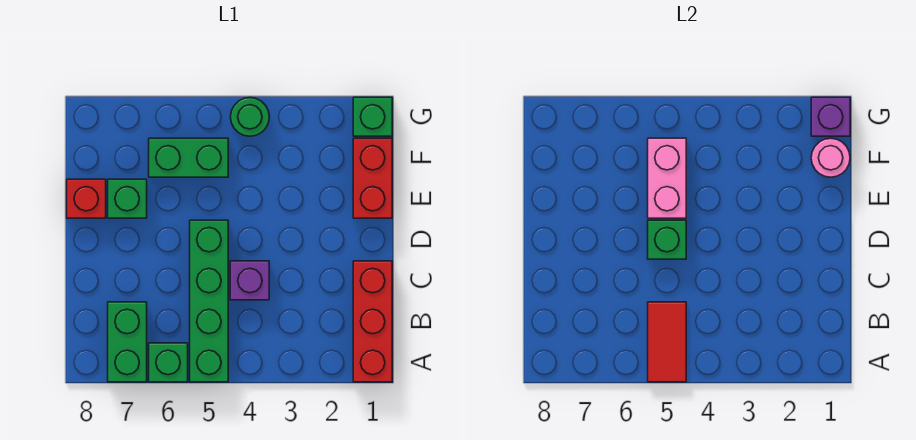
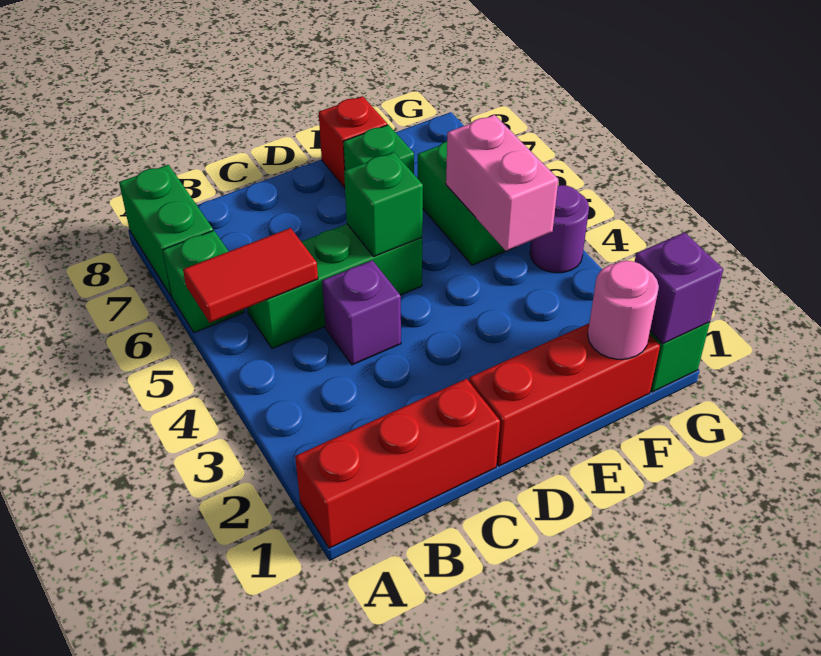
green 1x4 brick [190,220,228,382] -> green 1x3 brick [247,224,422,349]
green 1x2 brick [108,302,147,382] -> green 1x2 brick turned to [119,165,213,296]
red 1x2 brick [353,138,392,218] -> red 1x3 brick [469,324,660,466]
pink 1x2 brick [648,138,686,218] -> pink 1x2 brick turned to [446,115,558,251]
green 1x1 round brick [231,98,269,136] -> purple 1x1 round brick [530,185,589,273]

